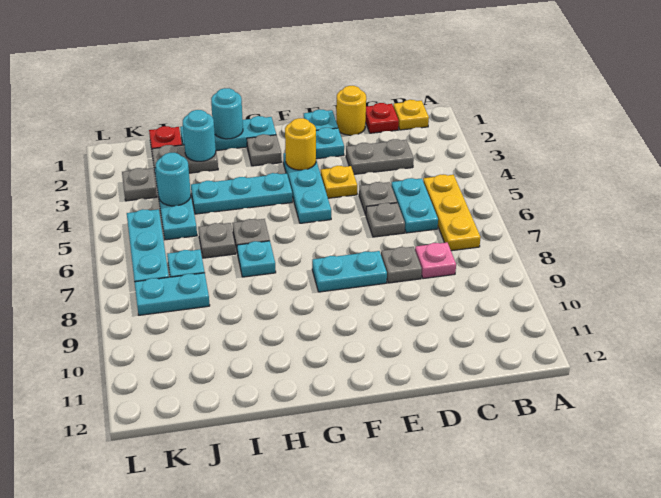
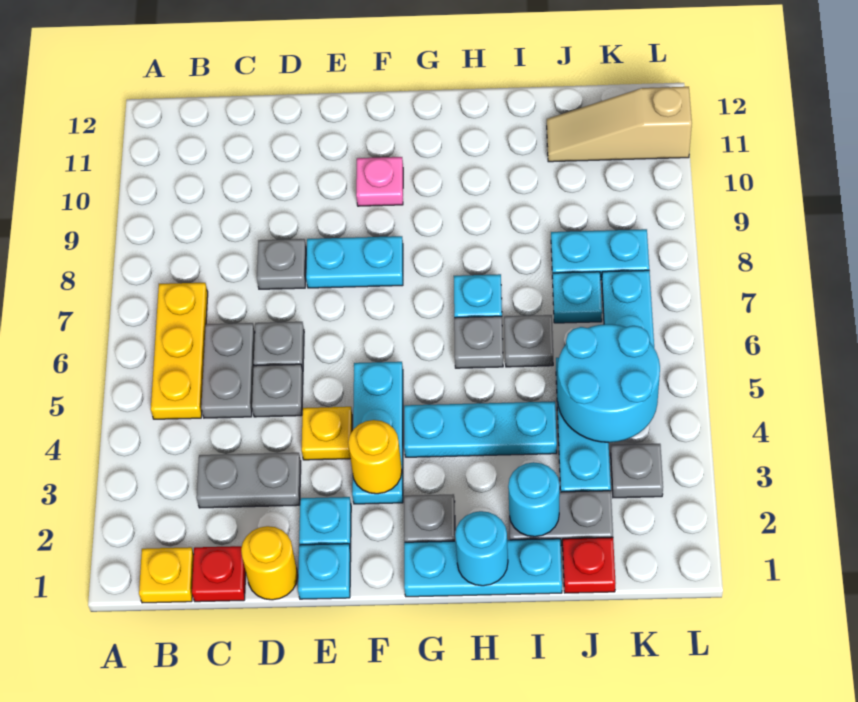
cyan 1x2 plate [391,178,438,233] -> grey 1x2 plate [201,323,255,418]
pink 1x1 plate [415,242,456,279] -> pink 1x1 plate moved to [356,157,403,206]
cyan 1x1 round brick [156,153,191,206] -> cyan 2x2 round brick [558,324,660,442]
none -> tan 1x3 slope [547,87,692,162]

